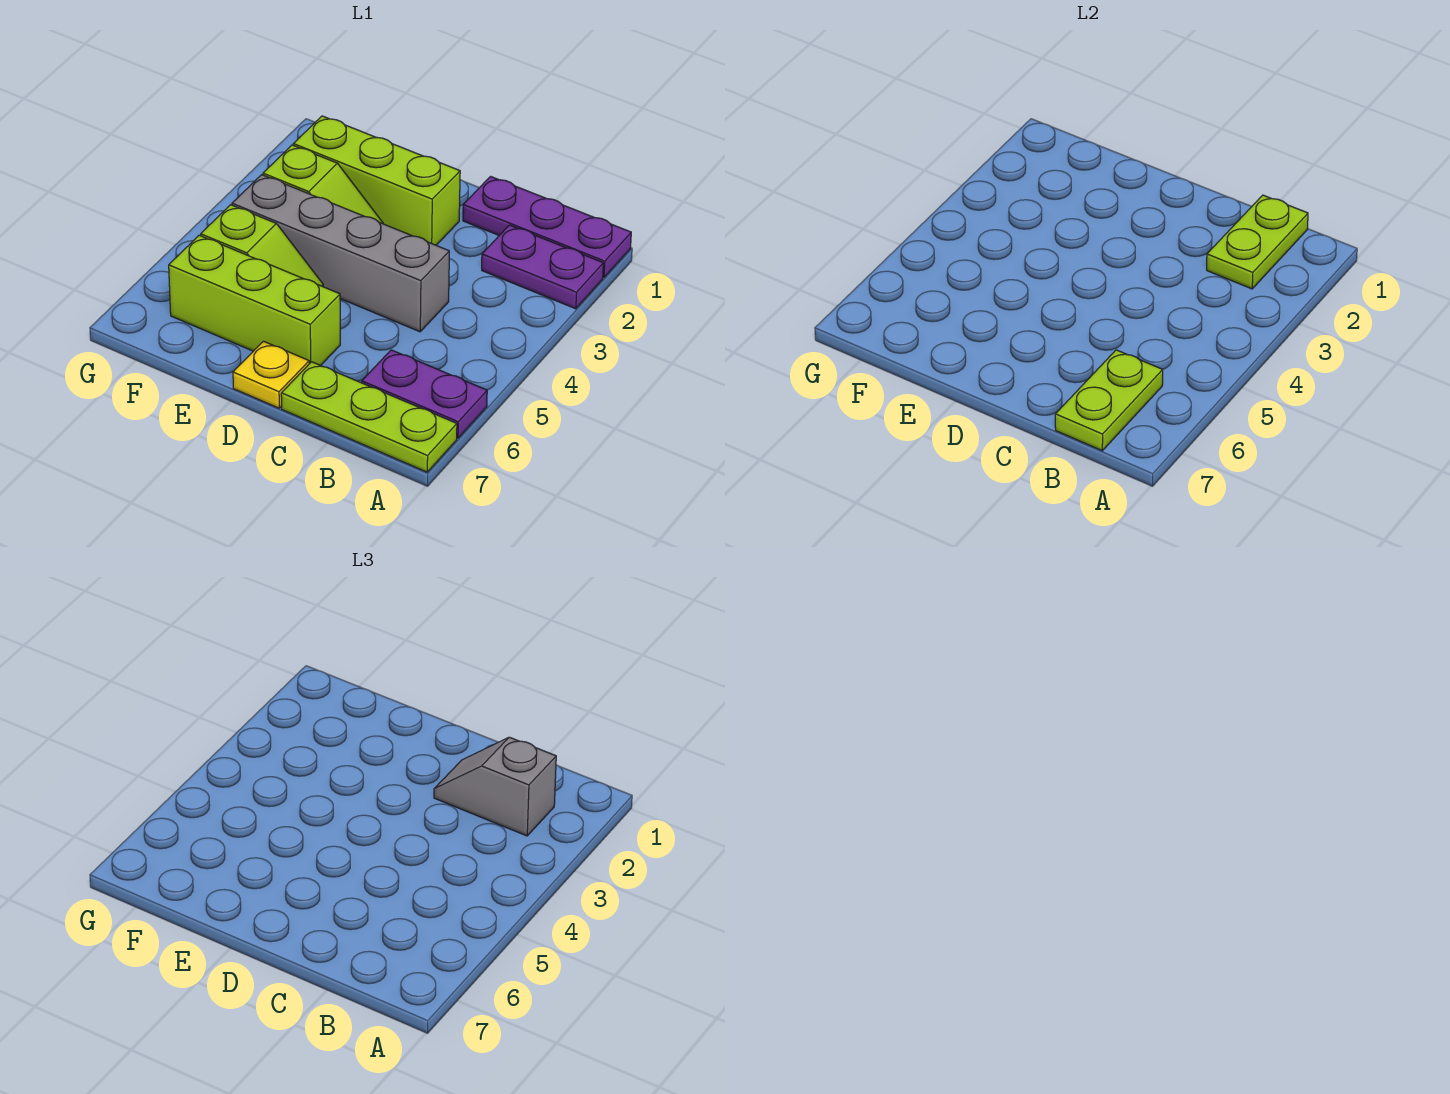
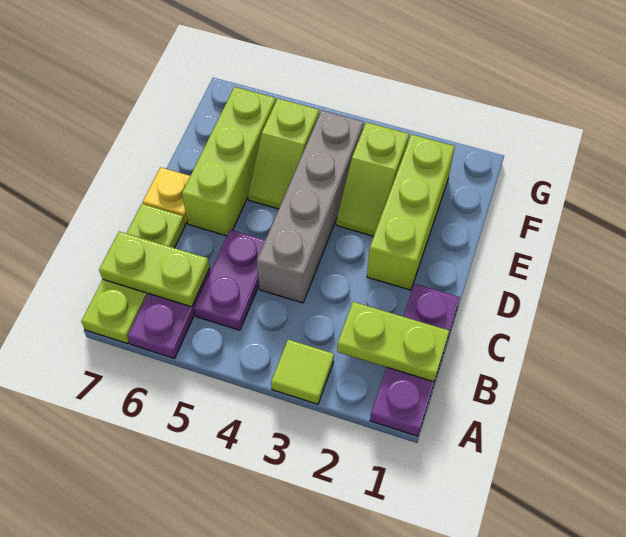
purple 1x2 plate [482,225,603,309] -> purple 1x2 plate moved to [194,230,265,330]
none -> lime 1x1 tile [271,339,334,404]
grey 1x2 slope [434,737,556,836] -> none

